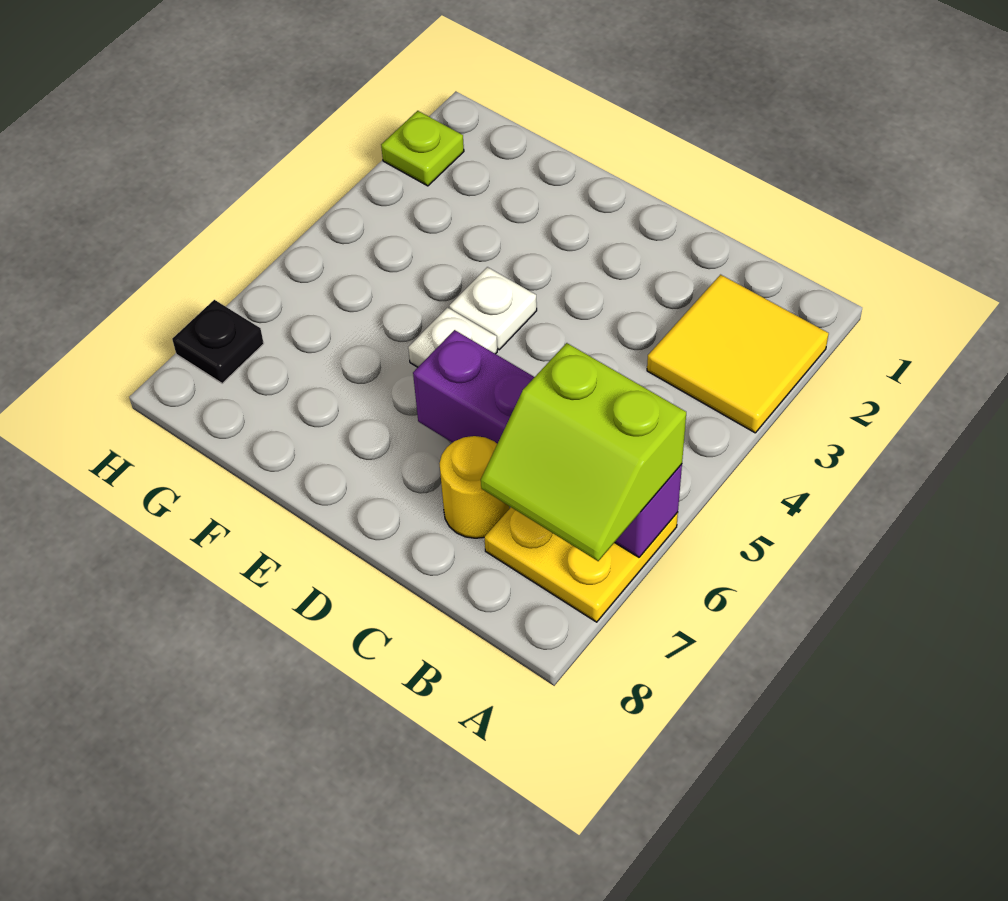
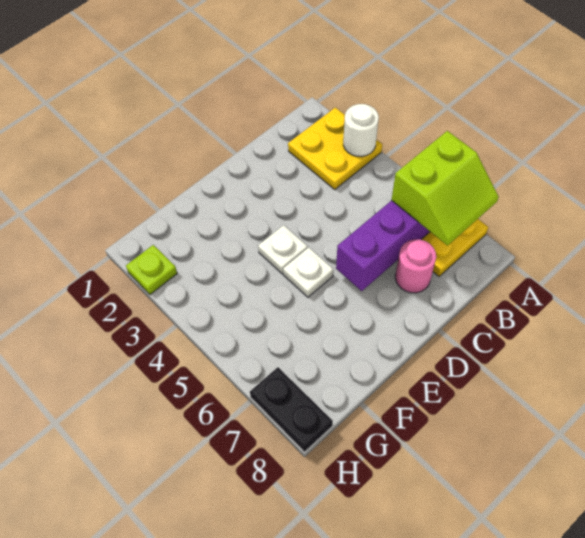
yellow 2x2 tile [647,275,829,433] -> yellow 2x2 plate [288,107,382,189]
none -> white 1x1 round brick [343,104,379,157]
yellow 1x1 round brick [439,436,510,538] -> pink 1x1 round brick [395,239,436,293]
black 1x1 plate [172,300,264,384] -> black 1x2 plate [250,367,333,452]

